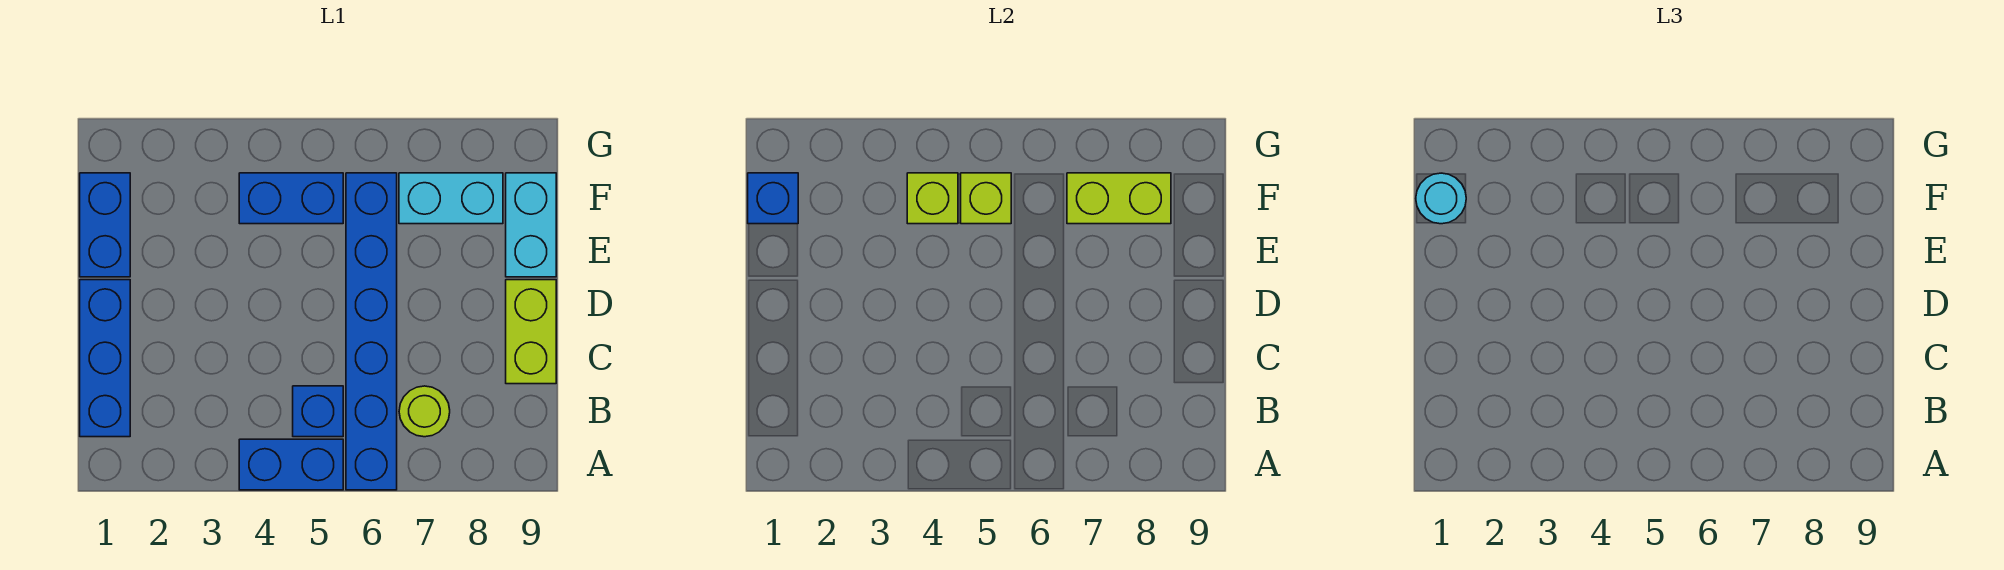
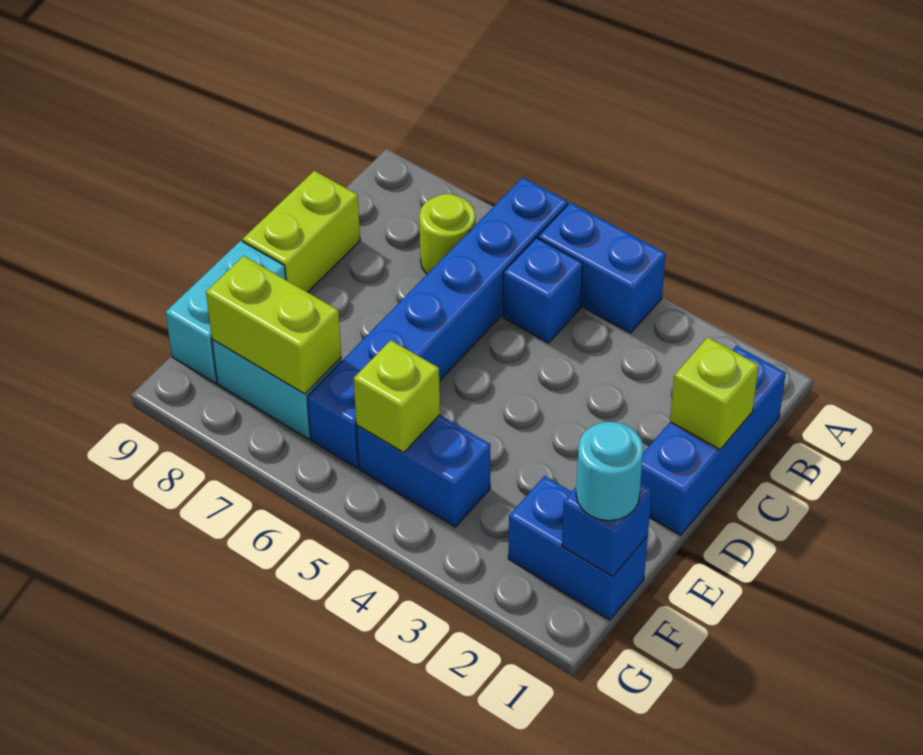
blue 1x2 brick [80,173,130,277] -> blue 1x2 brick turned to [508,476,648,620]
lime 1x1 brick [907,173,958,224] -> lime 1x1 brick moved to [670,337,759,449]

